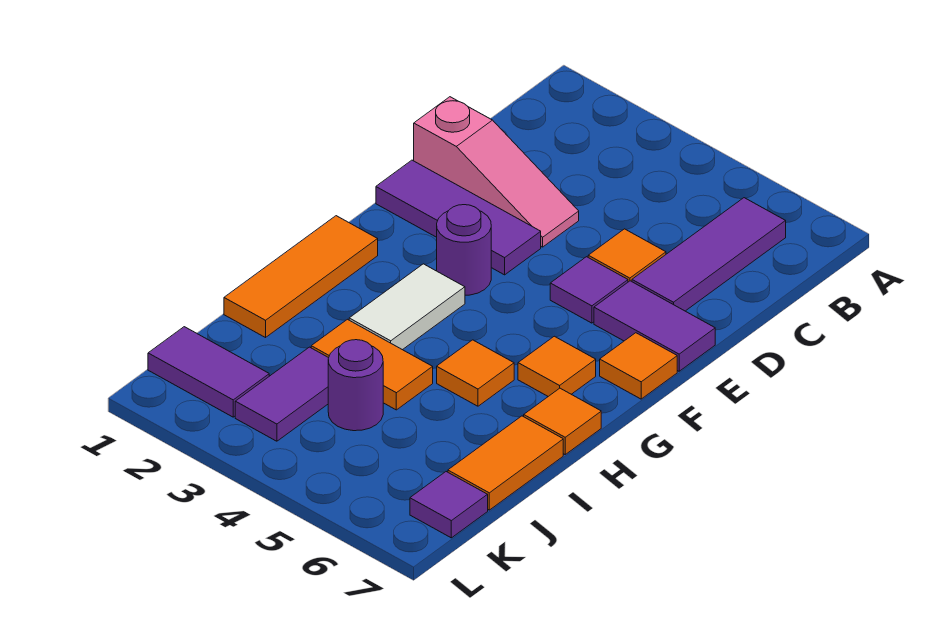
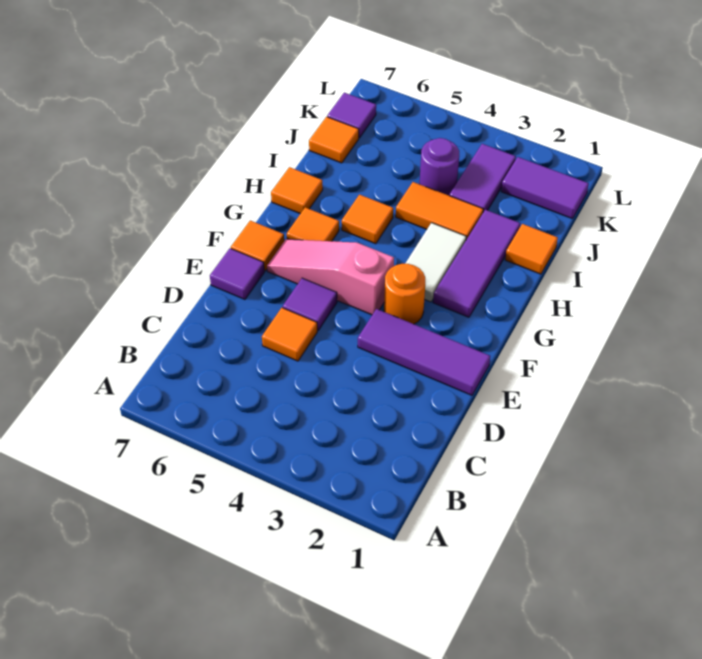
purple 1x3 tile [632,198,786,311] -> purple 1x3 tile moved to [433,210,520,317]
pink 1x3 slope [414,97,579,247] -> pink 1x3 slope moved to [267,239,394,315]
purple 1x2 tile [594,281,715,371] -> purple 1x1 tile [210,248,264,300]
purple 1x1 round brick [437,205,491,295] -> orange 1x1 round brick [384,264,425,324]
orange 1x3 tile [224,216,378,338] -> orange 1x1 tile [505,224,558,274]
orange 1x2 tile [448,416,563,510] -> orange 1x1 tile [309,117,359,163]

